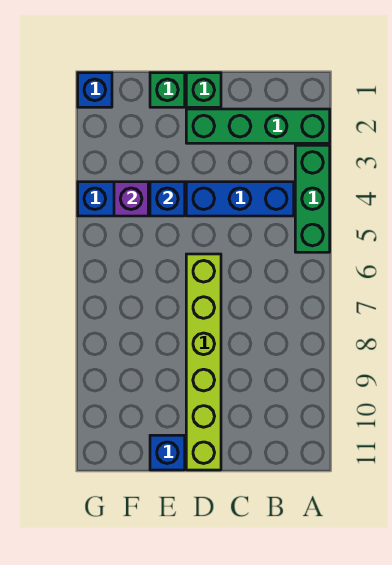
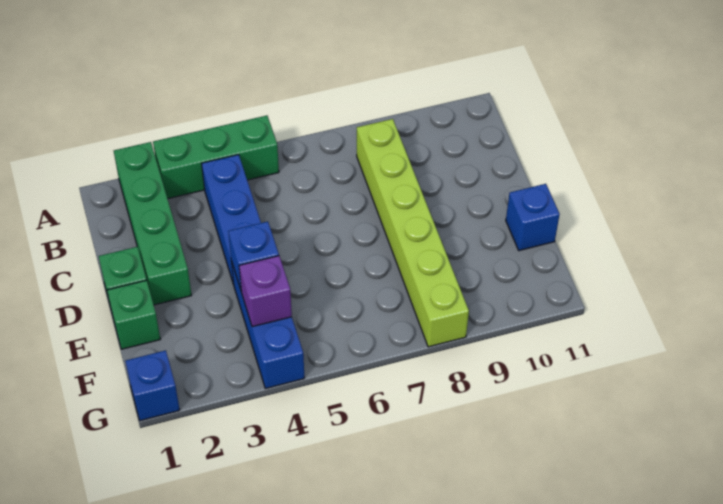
lime 1x6 brick [186,254,221,470] -> lime 1x6 brick turned to [357,119,469,347]

